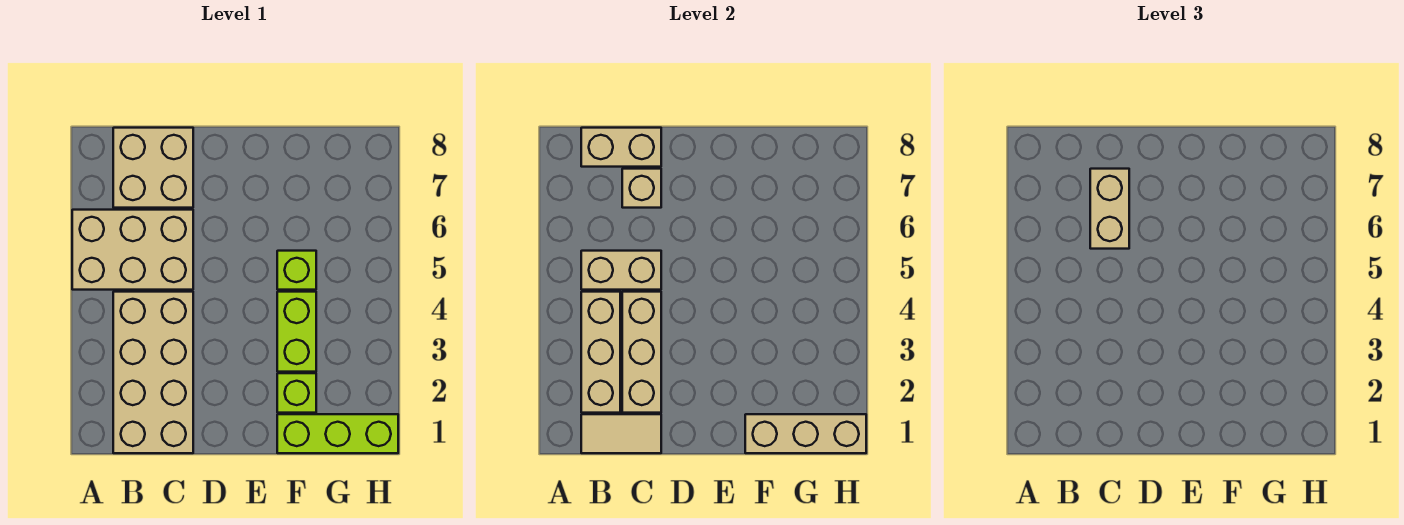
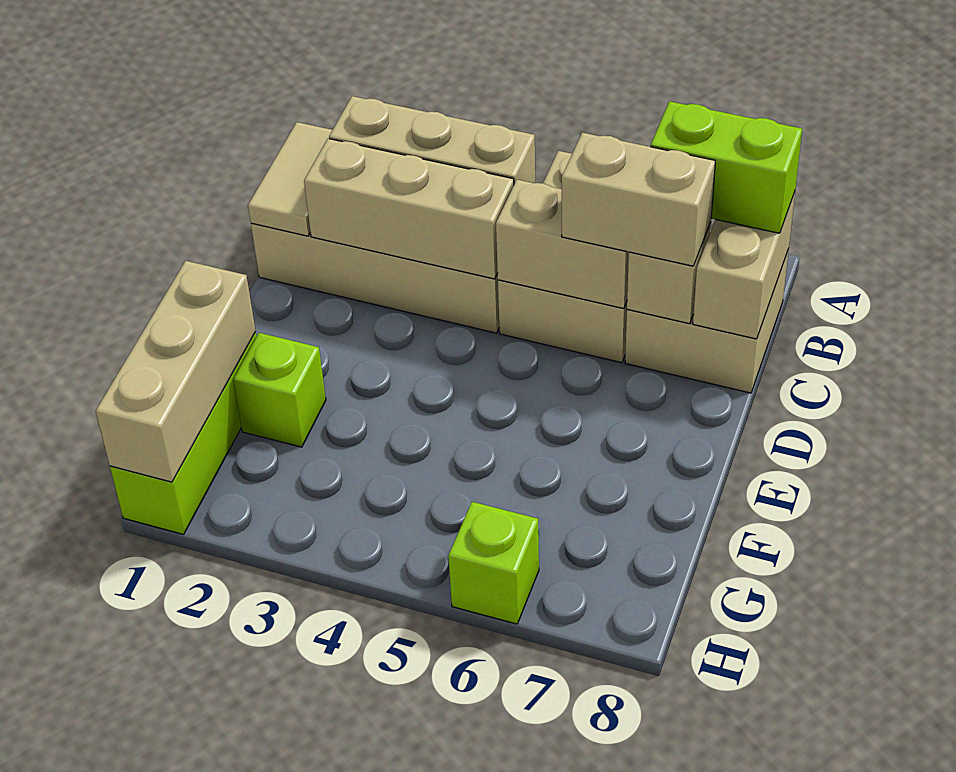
tan 1x2 brick [581,251,661,290] -> tan 1x2 brick turned to [496,180,629,308]
lime 1x2 brick [277,292,316,372] -> lime 1x2 brick moved to [651,101,802,233]
lime 1x1 brick [277,251,316,290] -> lime 1x1 brick moved to [448,502,539,624]

